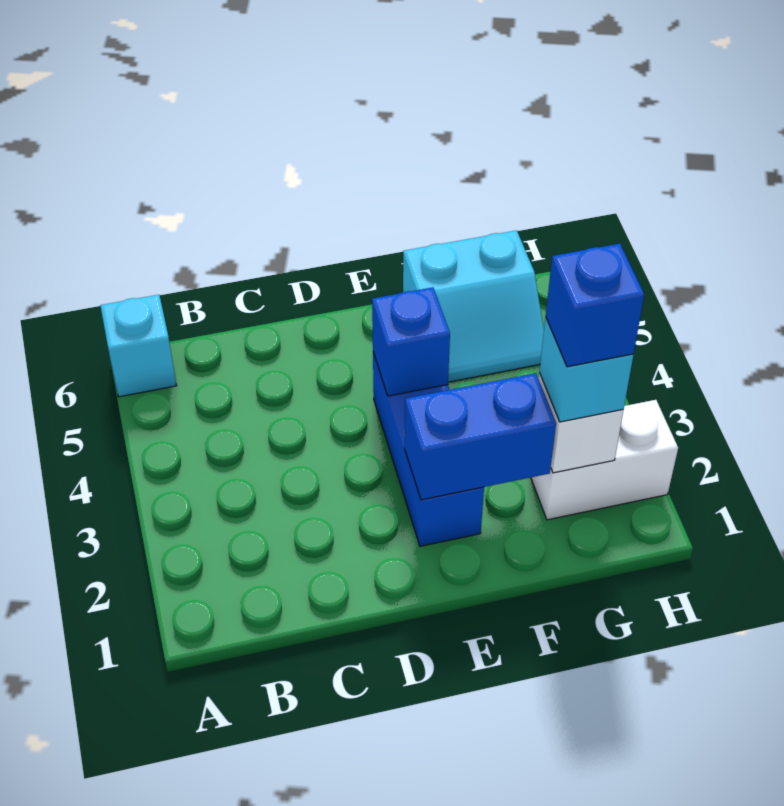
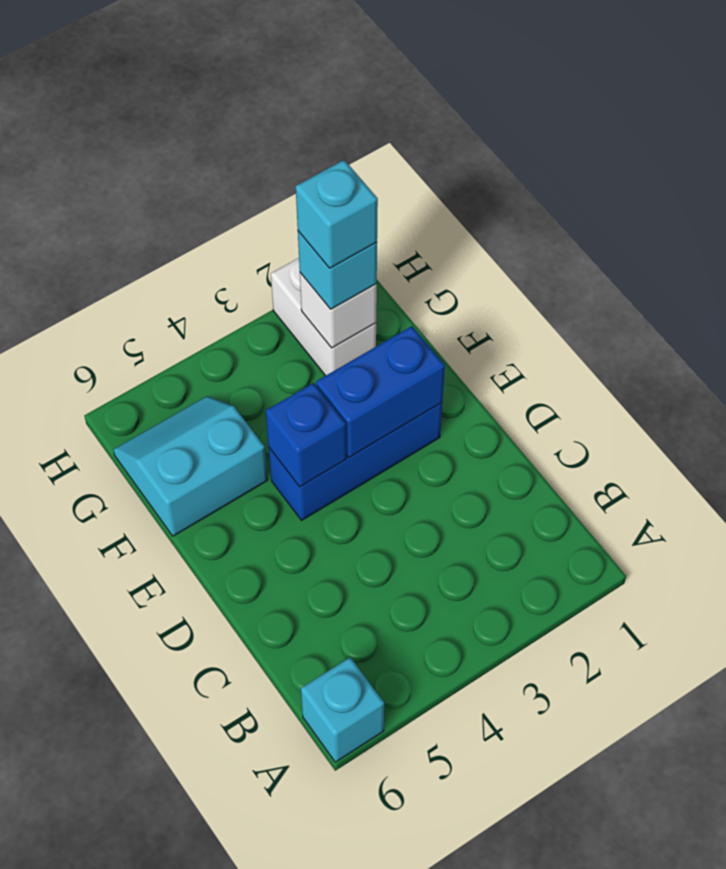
blue 1x2 brick [405,373,556,500] -> blue 1x2 brick turned to [316,326,445,457]
cyan 2x2 slope [403,230,544,382] -> cyan 2x2 slope turned to [114,396,268,536]
blue 1x1 brick [546,244,644,367] -> cyan 1x1 brick [296,160,378,268]

